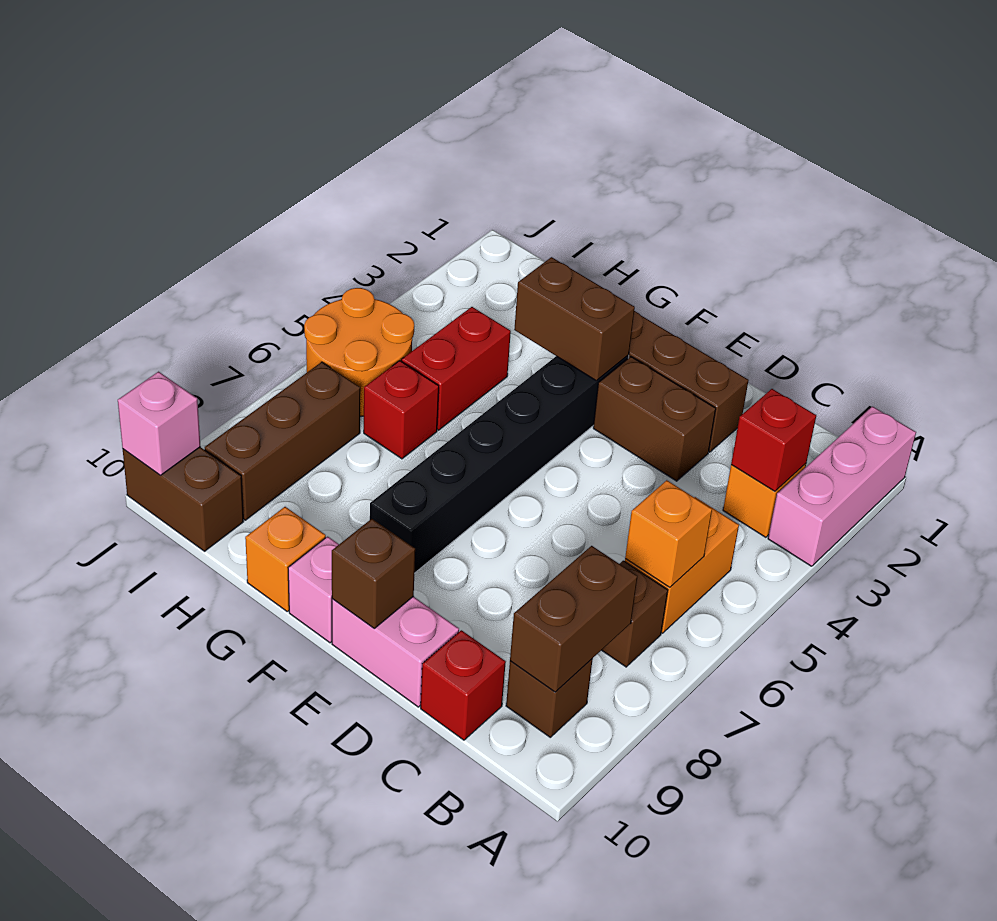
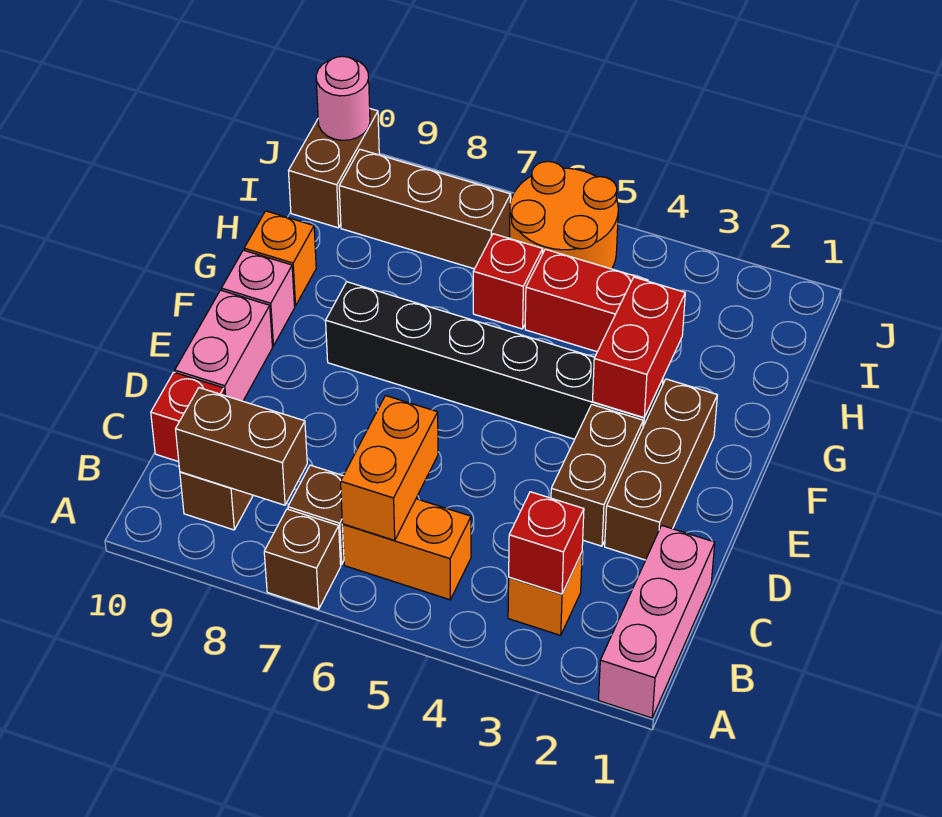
pink 1x3 brick [768,406,916,566] -> pink 1x3 brick turned to [599,525,715,718]
orange 1x1 brick [625,480,712,587] -> orange 1x2 brick [341,396,438,540]
brown 1x1 brick [332,519,415,628] -> brown 1x1 brick moved to [264,509,341,609]
brown 1x2 brick [514,257,635,381] -> red 1x2 brick [592,277,685,418]
pink 1x1 brick [118,372,200,475] -> pink 1x1 round brick [316,56,370,140]

